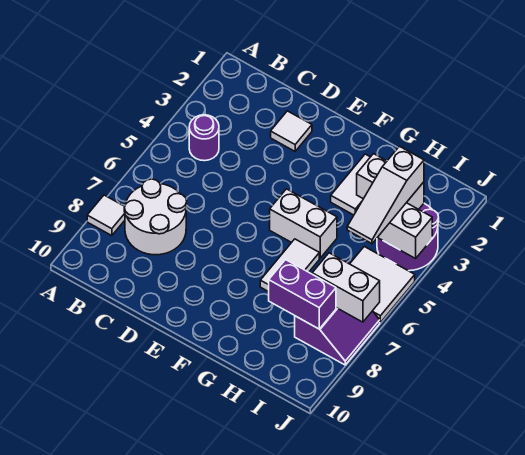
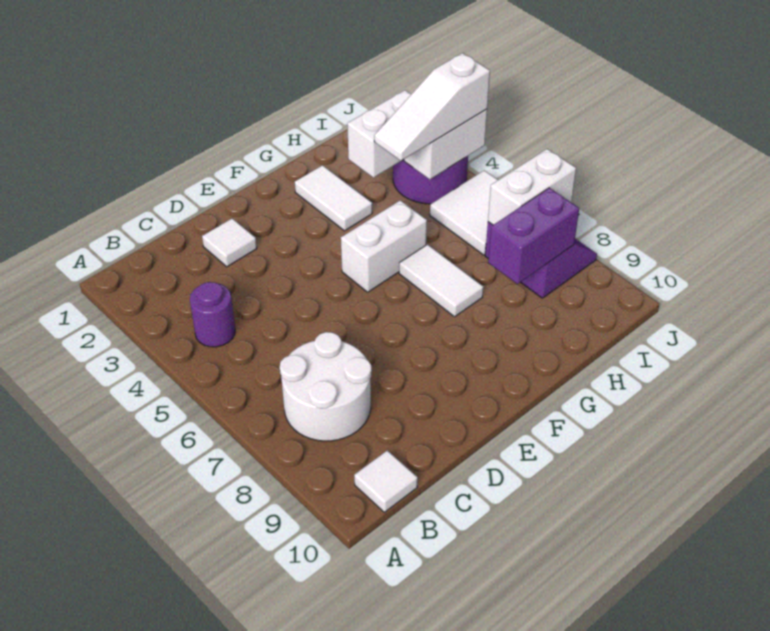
white 1x1 tile [87,195,125,236] -> white 1x1 tile moved to [354,450,418,512]
white 1x3 slope [347,146,424,244] -> white 1x3 slope turned to [374,53,490,161]

